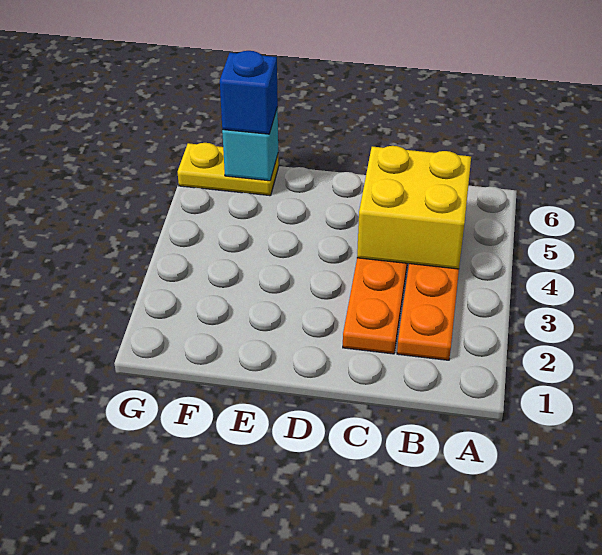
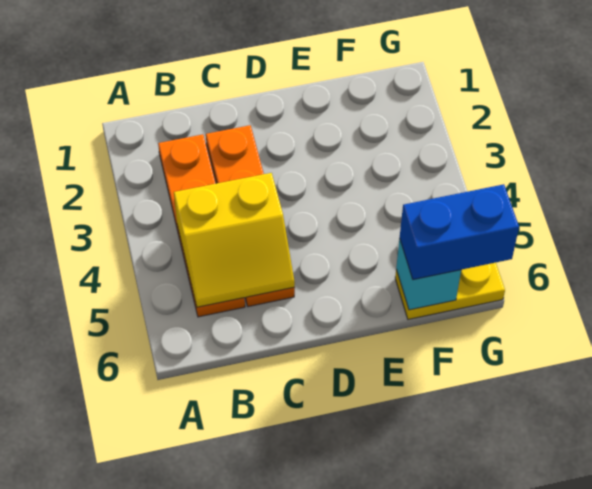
yellow 2x2 brick [357,146,471,269] -> yellow 2x2 slope [174,173,295,307]
blue 1x1 brick [220,51,278,134] -> blue 1x2 brick [400,184,519,280]

